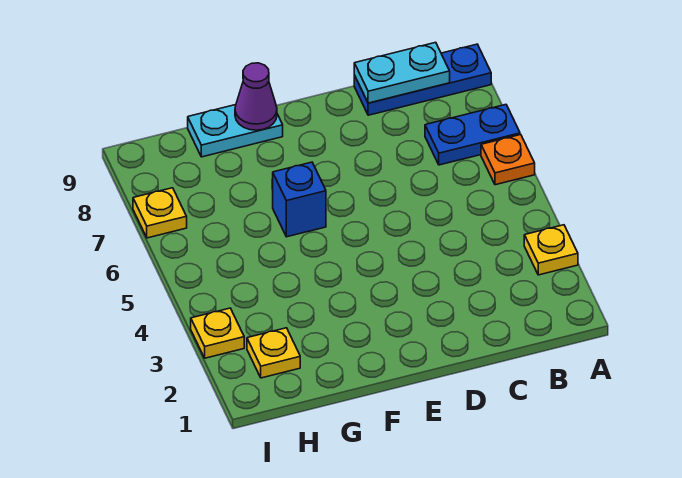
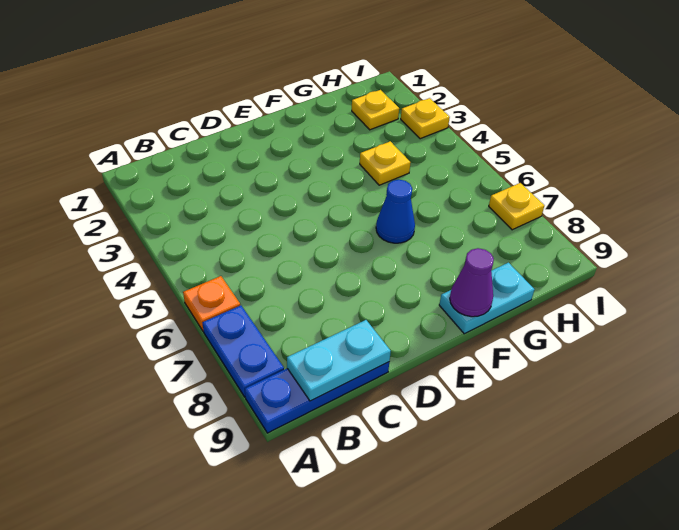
yellow 1x1 plate [524,225,578,275] -> yellow 1x1 plate moved to [360,141,411,185]
blue 1x2 plate [425,105,520,165] -> blue 1x2 plate turned to [202,305,284,397]
blue 1x1 brick [273,162,326,237] -> blue 1x1 cone [376,180,415,243]

